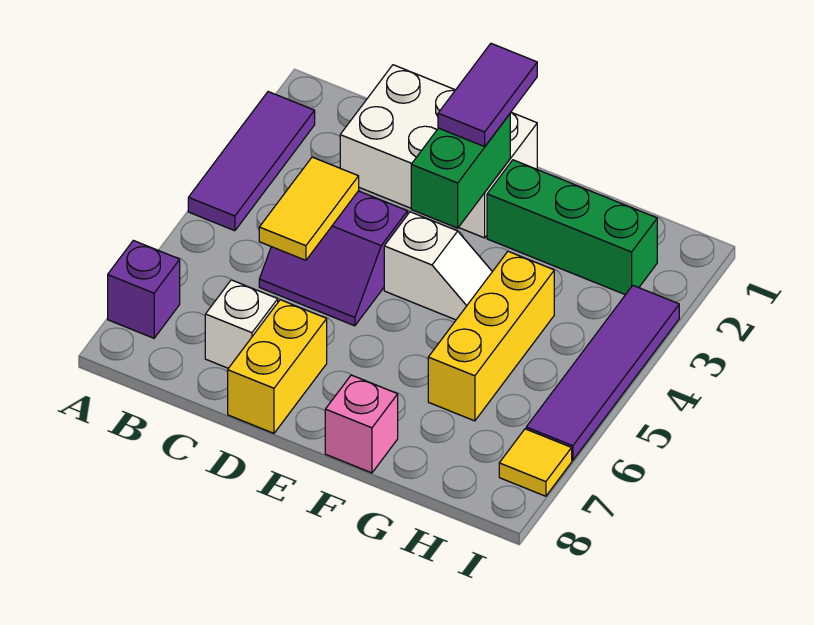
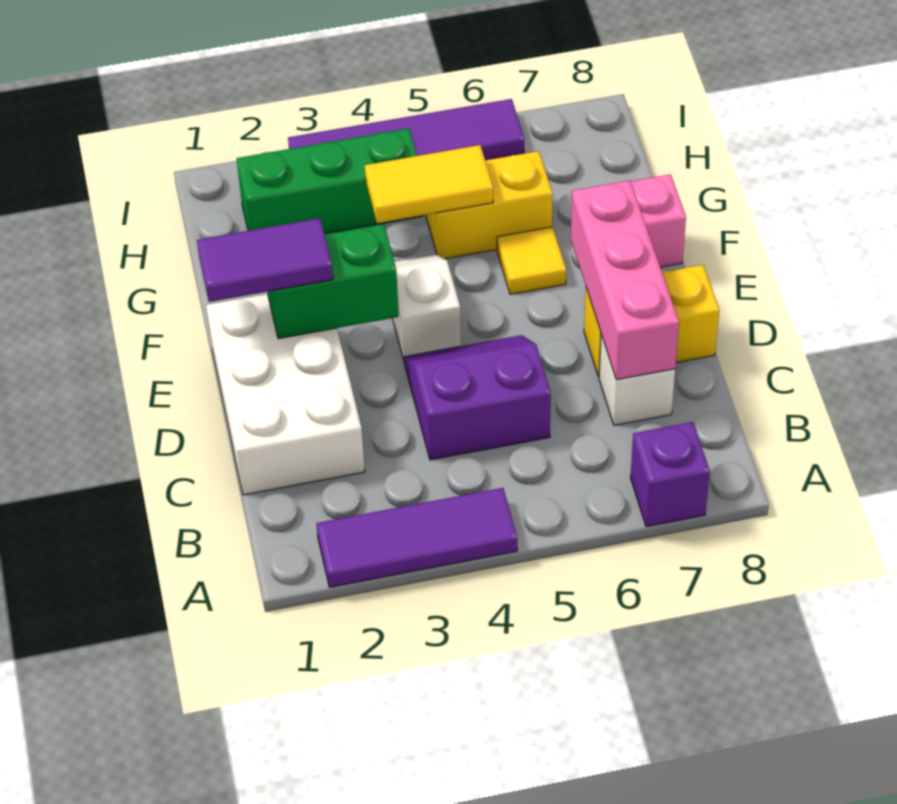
purple 2x2 slope [259,191,408,326] -> purple 2x2 slope turned to [404,335,551,460]
yellow 1x2 tile [259,157,359,260] -> yellow 1x2 tile moved to [365,145,493,223]
none -> pink 1x3 brick [571,180,679,380]
green 1x3 brick [487,160,657,295] -> green 1x3 brick turned to [237,128,423,234]
yellow 1x3 brick [428,251,554,421] -> yellow 1x2 brick [426,151,553,259]
yellow 1x1 tile [499,429,572,496] -> yellow 1x1 tile moved to [497,227,566,294]

